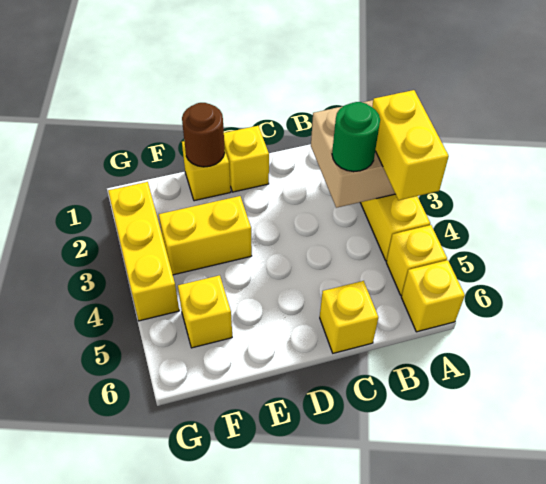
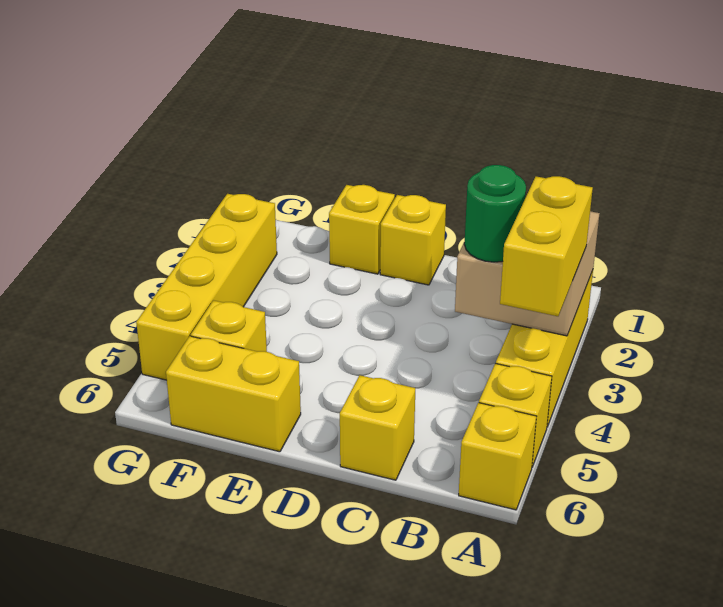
brown 1x1 round brick [182,103,225,167] -> none
yellow 1x2 brick [159,196,252,275] -> yellow 1x2 brick moved to [166,336,301,452]
yellow 1x3 brick [108,182,179,321] -> yellow 1x4 brick [136,194,277,380]

